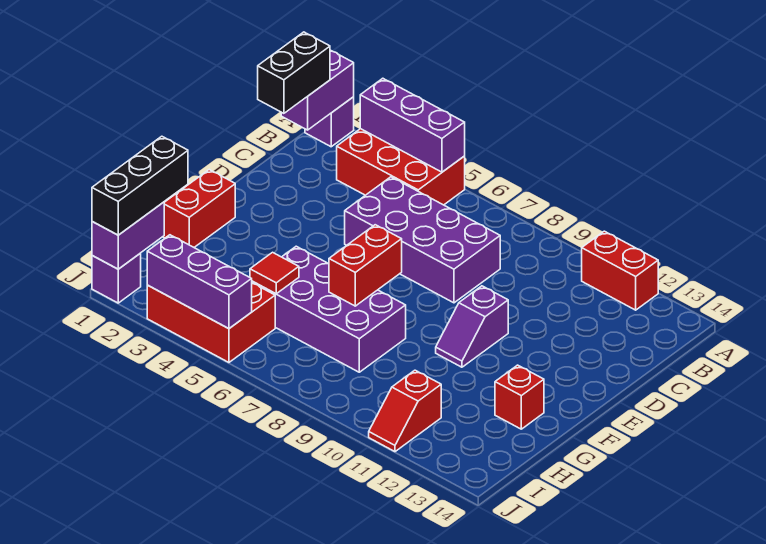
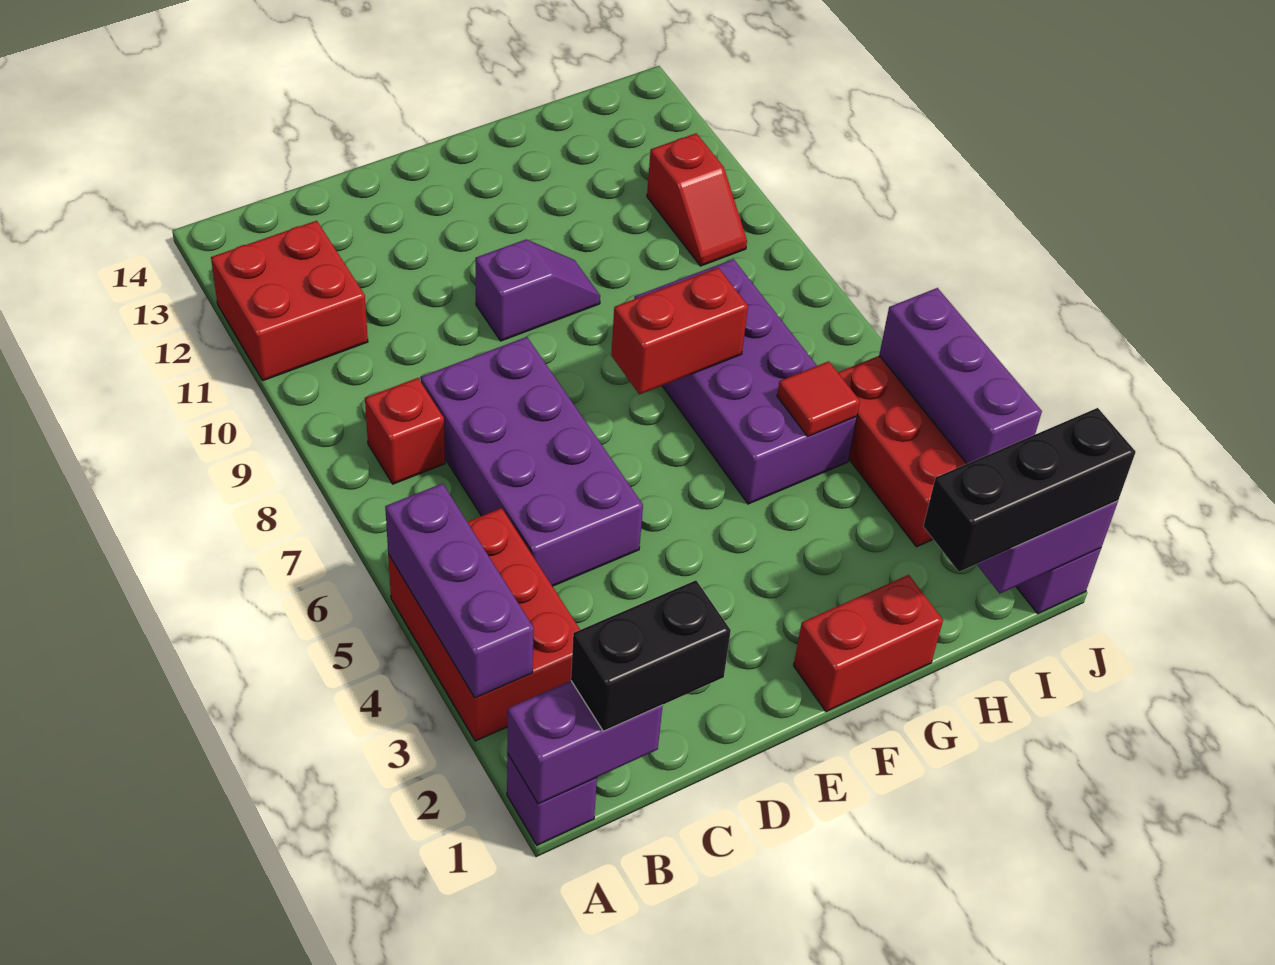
red 1x2 brick [582,231,658,310] -> red 2x2 brick [211,221,368,381]
red 1x1 brick [495,365,544,429] -> red 1x1 brick moved to [365,378,445,484]
red 1x2 slope [369,370,441,452] -> red 1x2 slope turned to [647,133,747,266]

